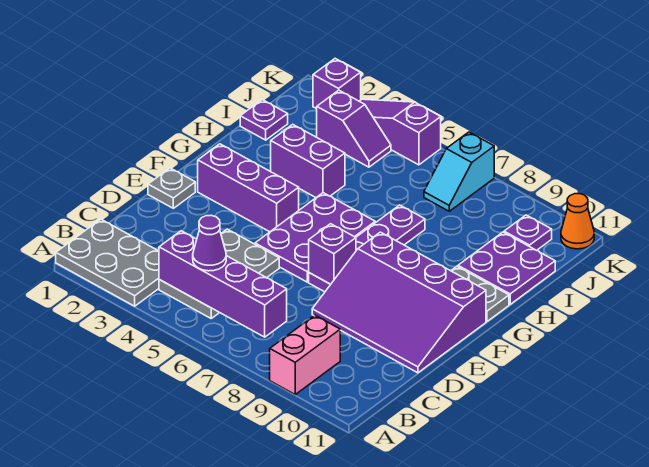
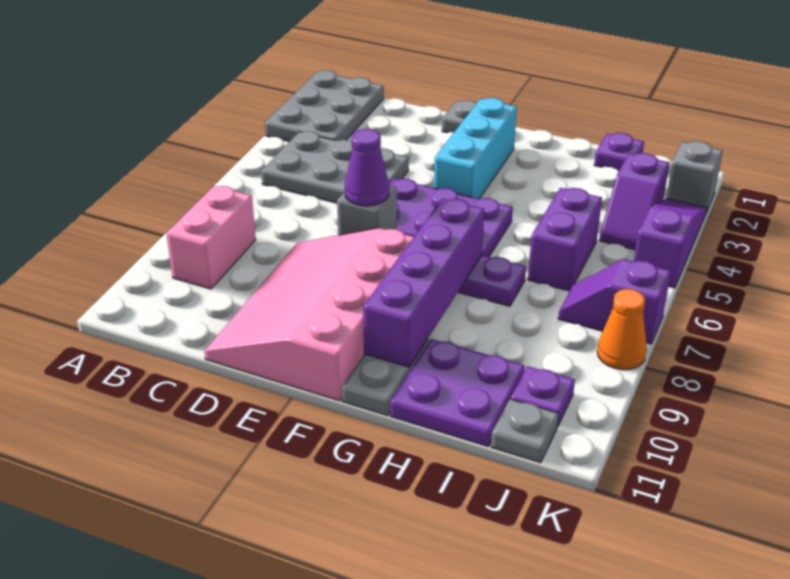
pink 1x2 brick [270,315,340,394] -> pink 1x2 brick turned to [166,186,256,289]
purple 1x4 brick [159,231,287,337] -> purple 1x4 brick moved to [363,199,484,367]
purple 1x1 cone [193,215,226,271] -> purple 1x1 cone moved to [345,129,389,206]
purple 3x4 slope [312,232,486,373] -> pink 3x4 slope [204,228,414,401]
purple 1x1 brick [309,224,356,284] -> grey 1x1 brick [337,186,397,235]
purple 1x3 brick [198,144,299,232] -> cyan 1x3 brick [434,98,517,199]
purple 1x2 brick [271,124,345,197] -> purple 1x2 brick moved to [528,188,602,291]
cyan 1x2 slope [424,132,494,211] -> purple 1x2 slope [558,259,671,344]
none -> grey 1x1 plate [491,399,559,463]
purple 1x1 brick [313,59,361,109] -> grey 1x1 brick [666,141,723,213]
orange 1x1 cone [561,194,594,249] -> orange 1x1 cone moved to [597,289,647,370]

